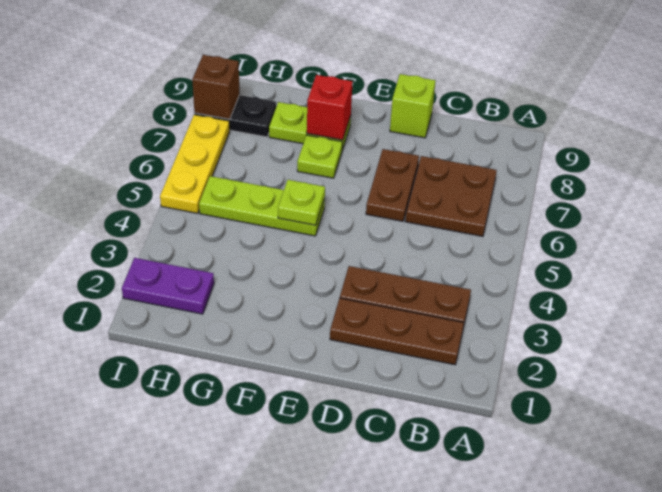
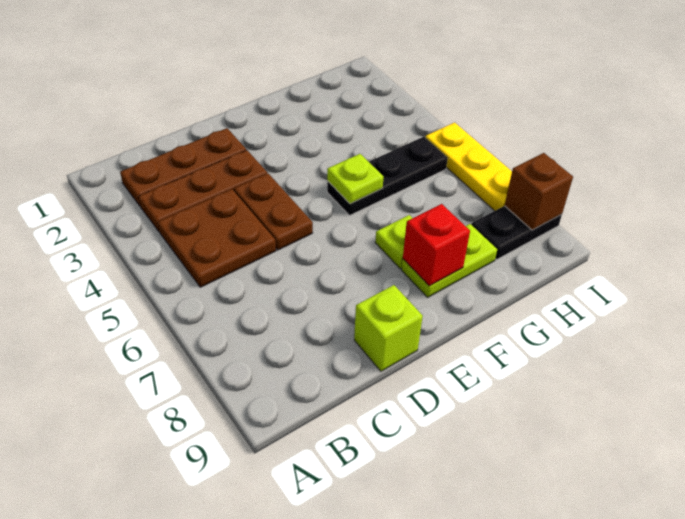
brown 2x2 plate [405,156,497,236] -> brown 2x2 plate moved to [158,189,276,287]
brown 1x2 plate [366,149,419,221] -> brown 1x2 plate moved to [234,173,313,250]
lime 1x3 plate [199,176,325,236] -> black 1x3 plate [327,136,448,215]
purple 1x2 plate [122,258,214,314] -> none

